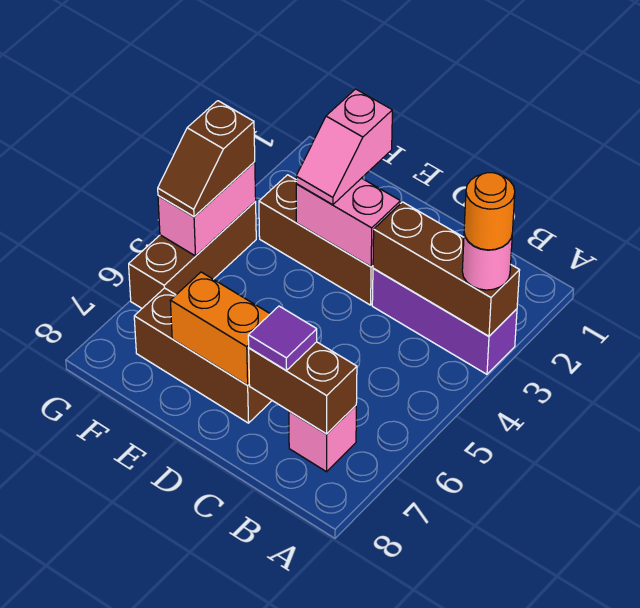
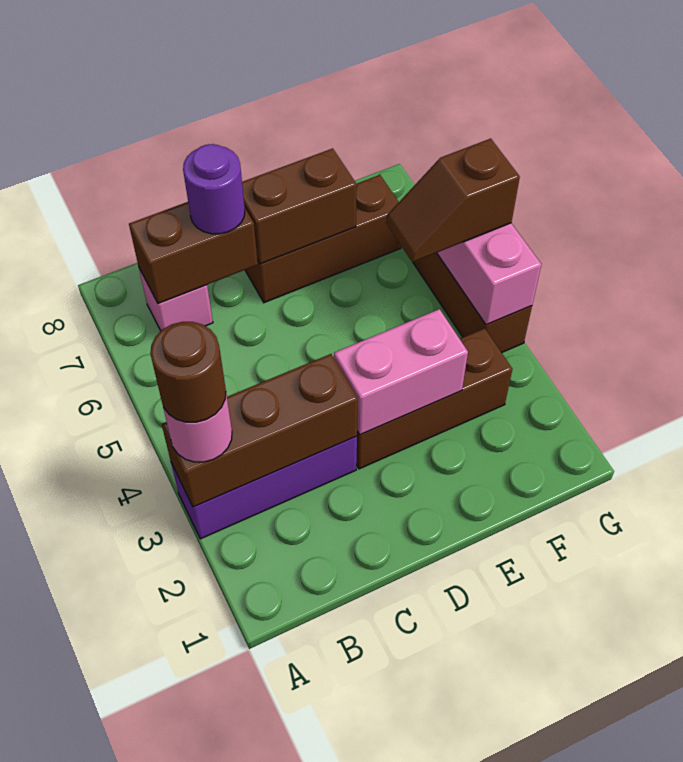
orange 1x1 round brick [464,173,515,250] -> brown 1x1 round brick [150,322,226,422]
purple 1x1 tile [248,306,317,371] -> purple 1x1 round brick [183,144,245,234]
orange 1x2 brick [170,272,270,385] -> brown 1x2 brick [242,148,357,264]
pink 1x2 slope [296,89,392,205] -> none
brown 1x2 slope [158,101,255,217] -> brown 1x2 slope turned to [386,139,520,262]

